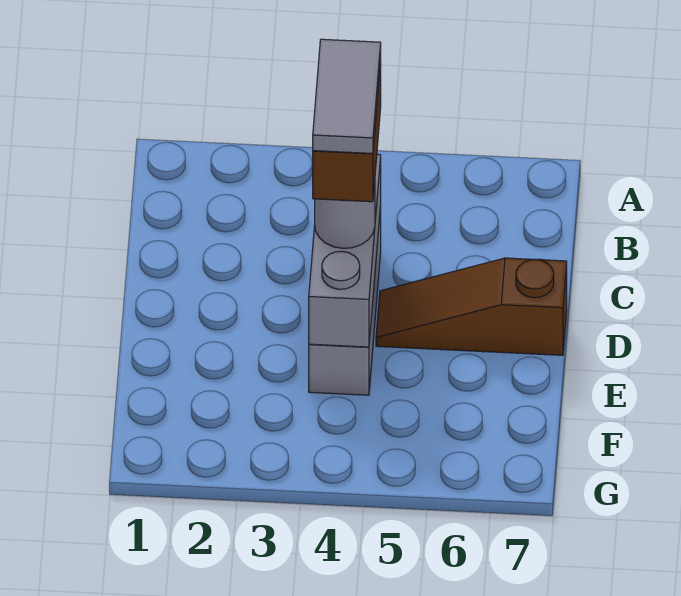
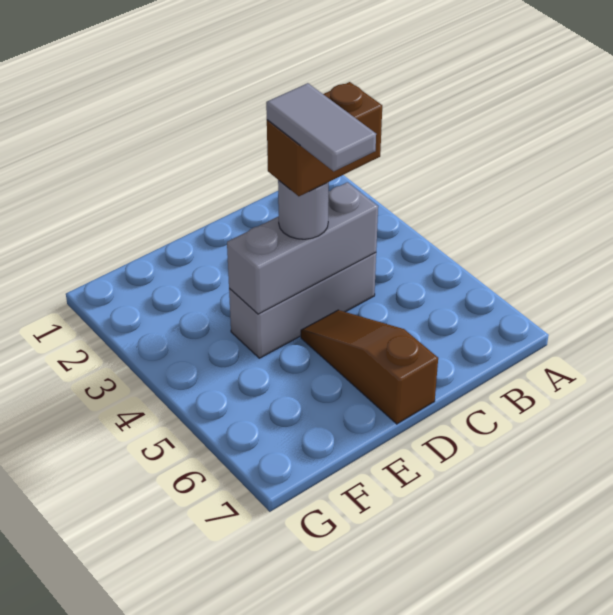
grey 1x2 tile [313,39,381,154] -> grey 1x2 tile turned to [266,83,376,171]

